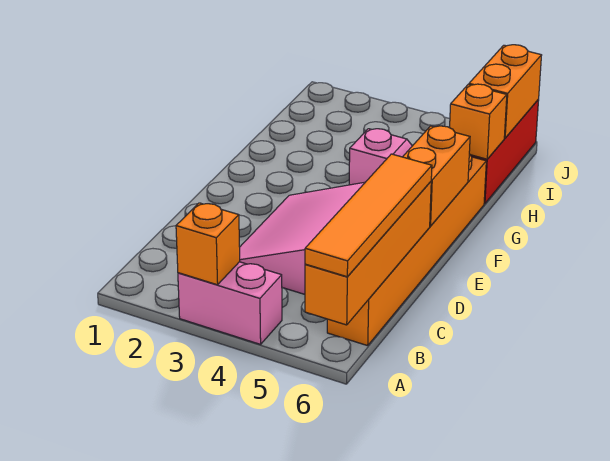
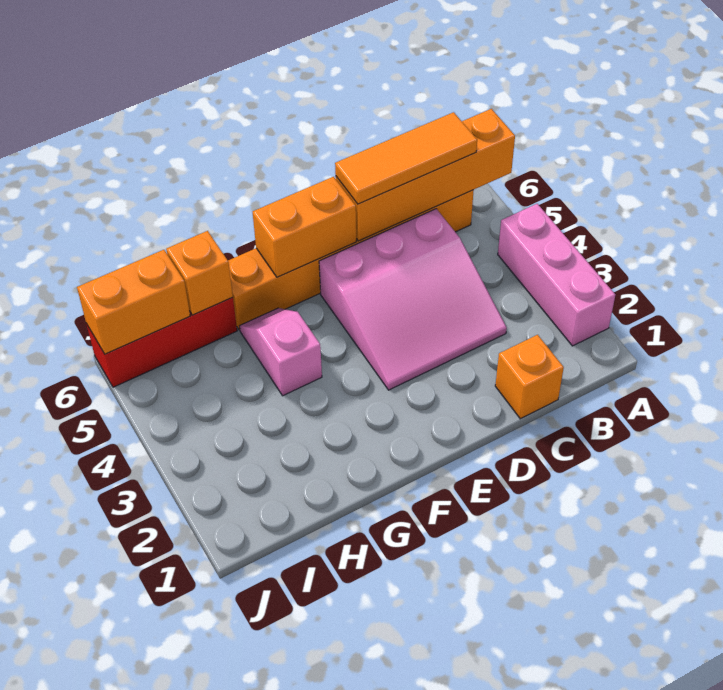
pink 1x2 brick [178,262,282,344] -> pink 1x3 brick [498,204,615,346]
orange 1x1 brick [176,203,240,285] -> orange 1x1 brick moved to [495,335,564,419]
orange 1x4 tile [305,154,432,277] -> orange 1x3 tile [335,112,477,204]

